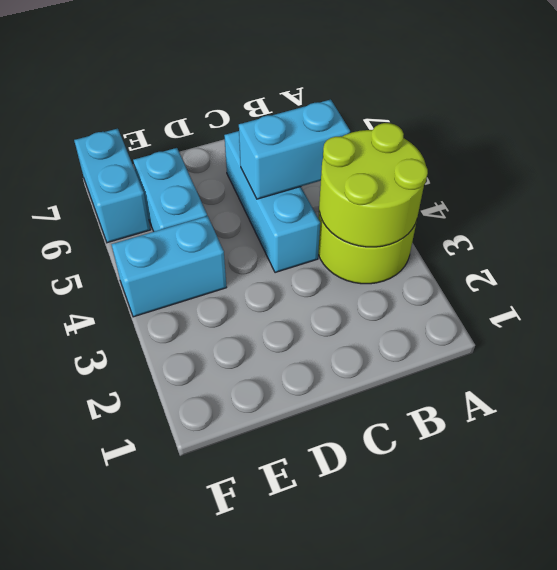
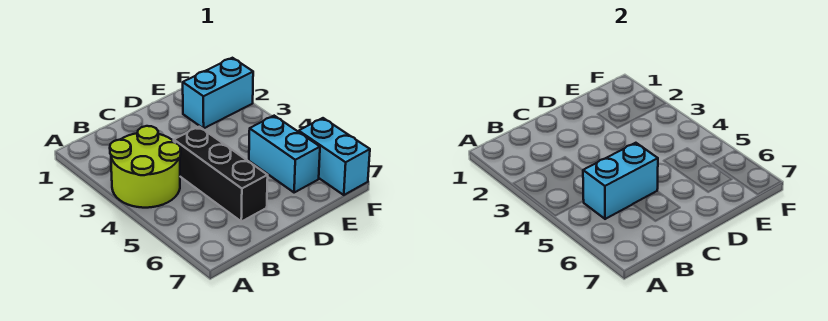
lime 2x2 round brick [319,123,428,247] -> none
cyan 1x3 brick [224,131,320,273] -> black 1x3 brick [174,127,268,222]
cyan 1x2 brick [111,216,227,317] -> cyan 1x2 brick moved to [183,58,253,128]

